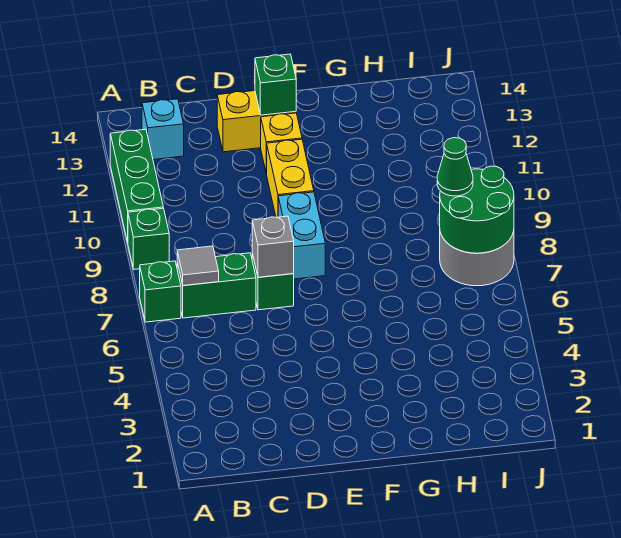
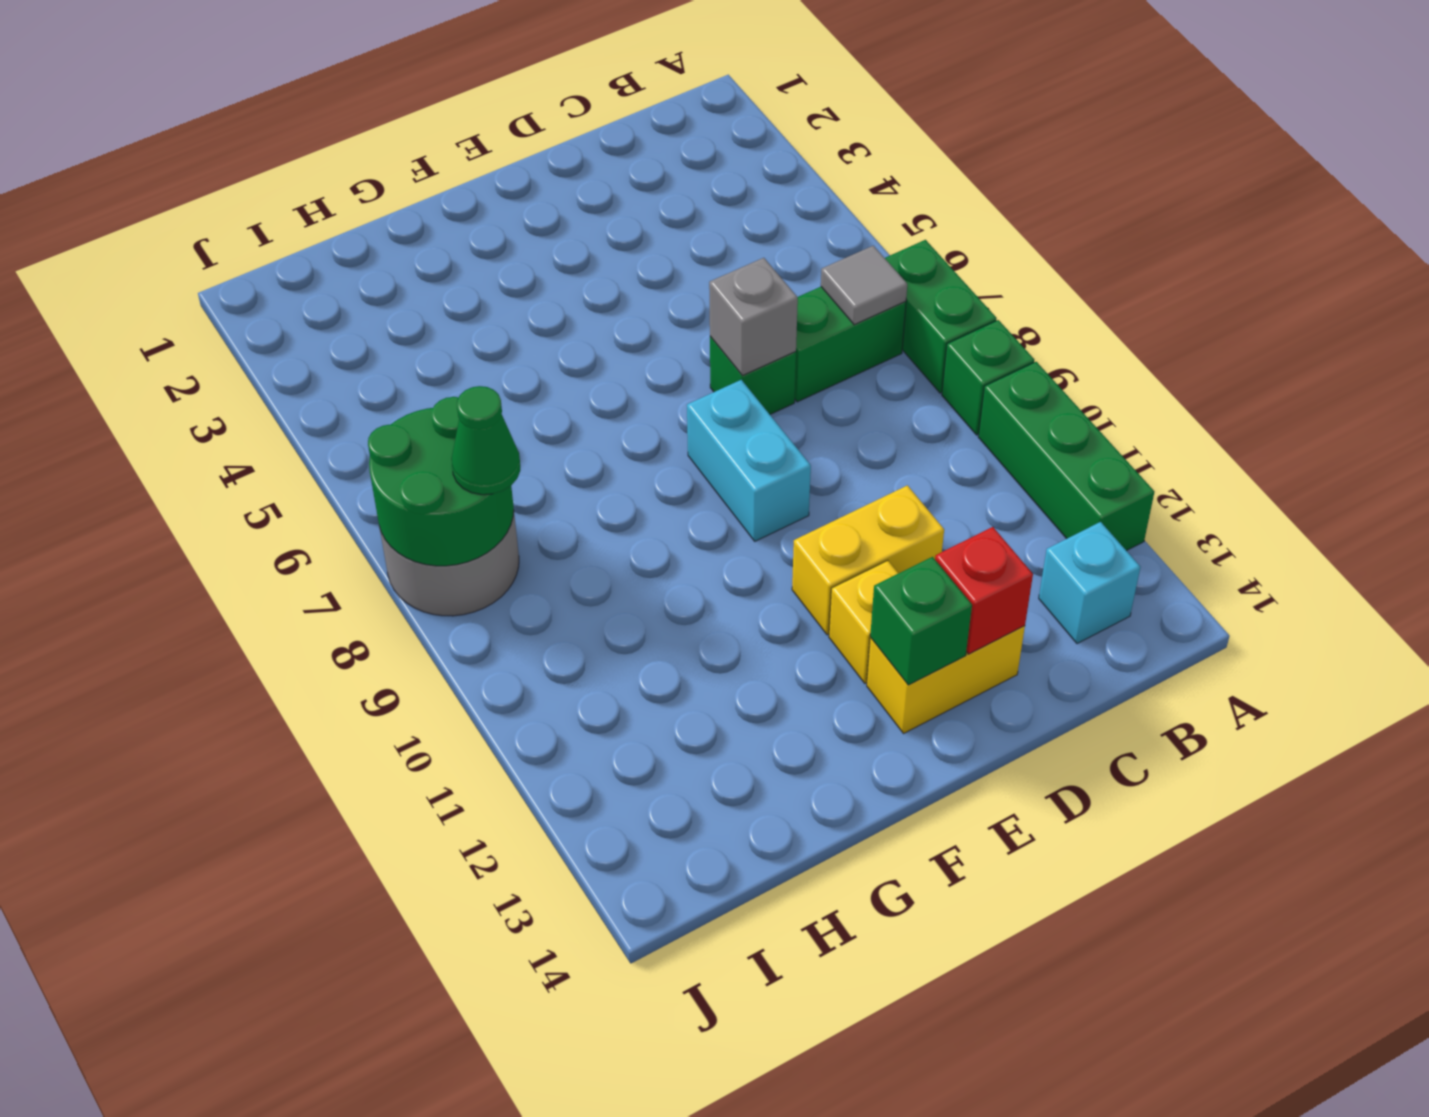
green 1x1 brick [140,261,181,322] -> green 1x2 brick [885,240,997,393]
none -> red 1x1 brick [935,527,1033,654]
yellow 1x2 brick [267,139,314,217] -> yellow 1x2 brick turned to [792,485,944,635]

